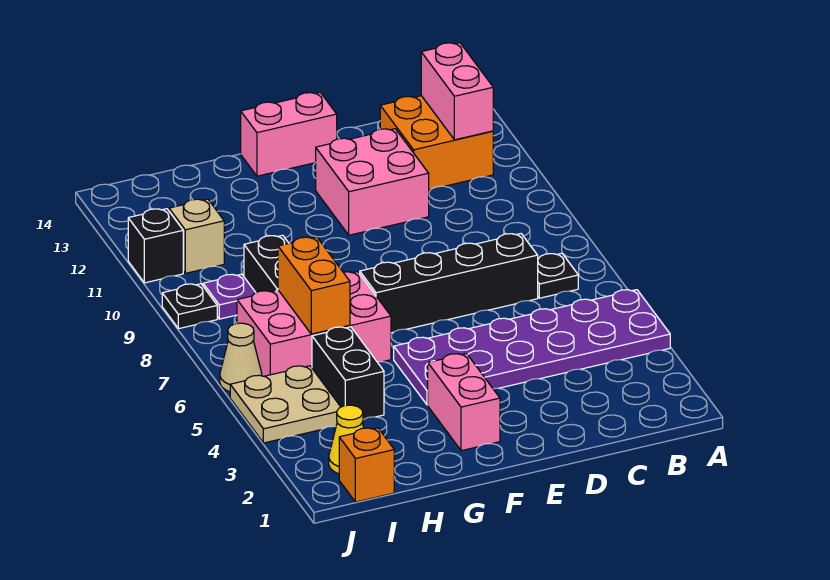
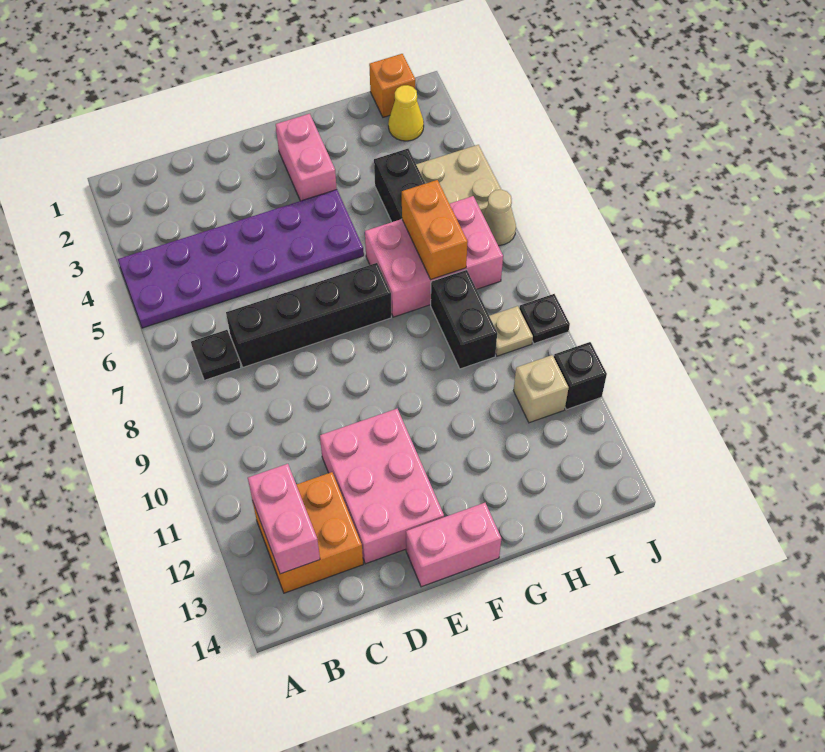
pink 2x2 brick [315,129,429,235] -> pink 2x3 brick [320,409,444,564]
purple 1x1 plate [203,274,256,319] -> tan 1x1 plate [489,306,533,356]

